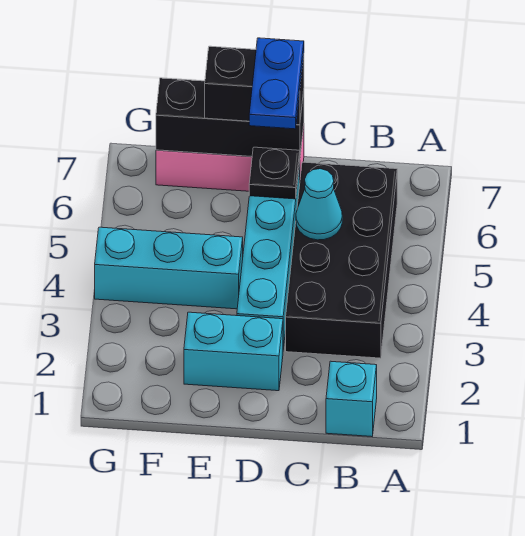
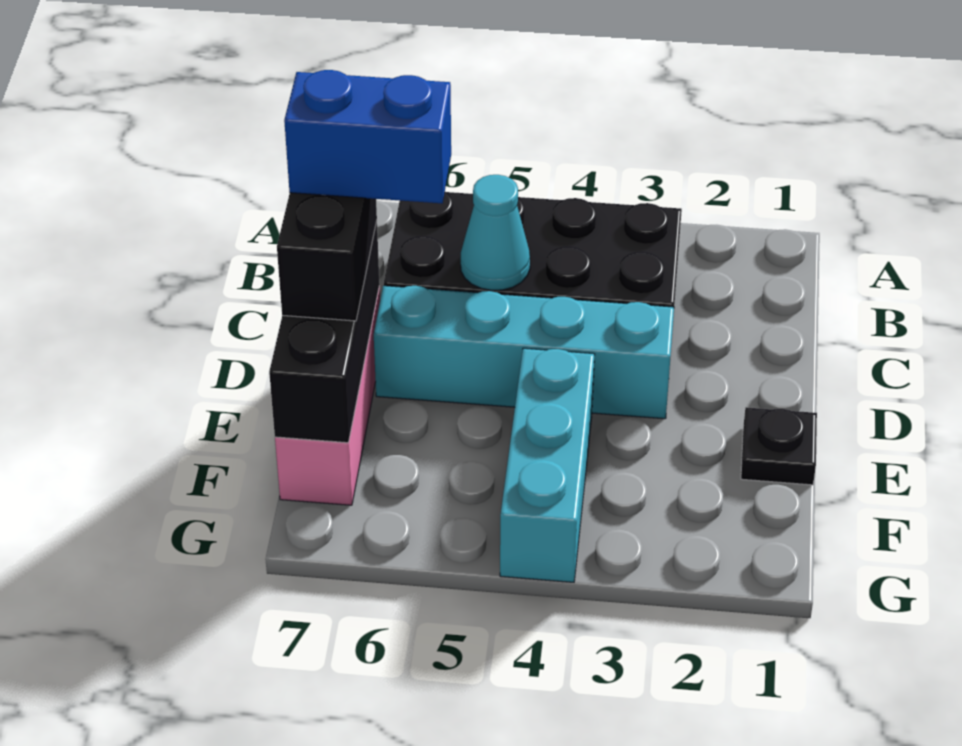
cyan 1x1 brick [326,361,377,437] -> none
cyan 1x2 brick [184,312,283,391] -> none
black 1x1 plate [249,147,300,199] -> black 1x1 plate moved to [741,407,817,485]
blue 1x2 plate [249,38,304,129] -> blue 1x2 brick [284,70,451,203]

